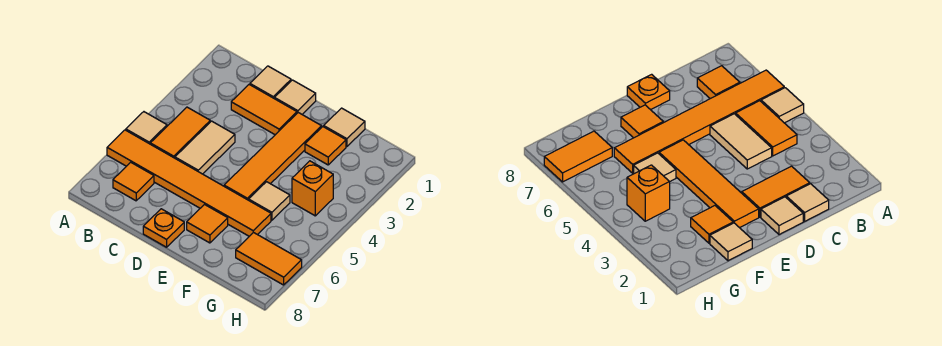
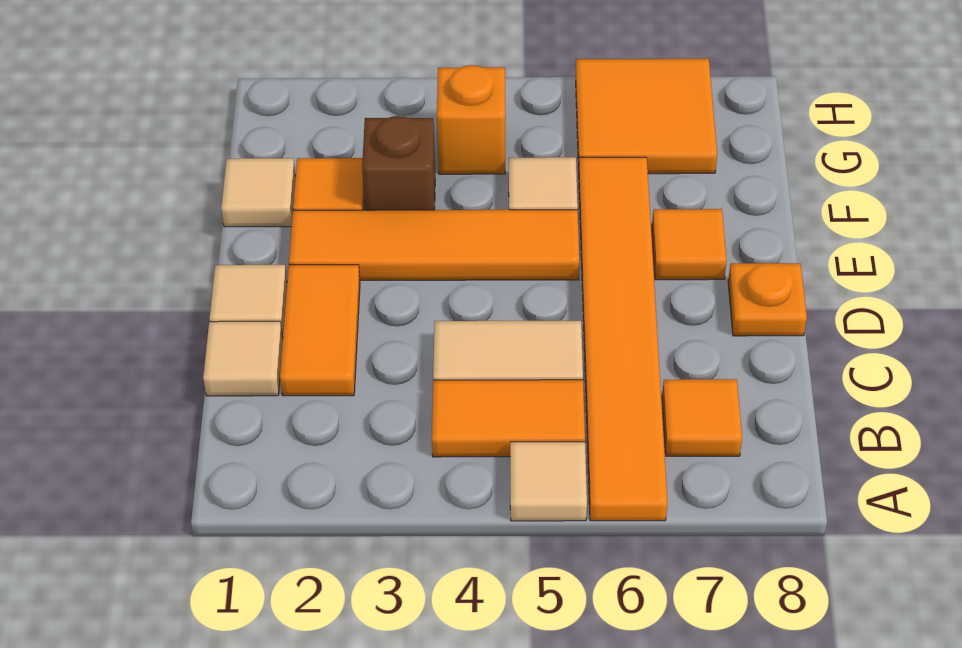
none -> brown 1x1 brick [362,116,435,210]
orange 1x2 tile [236,232,302,285] -> orange 2x2 tile [576,59,717,174]

